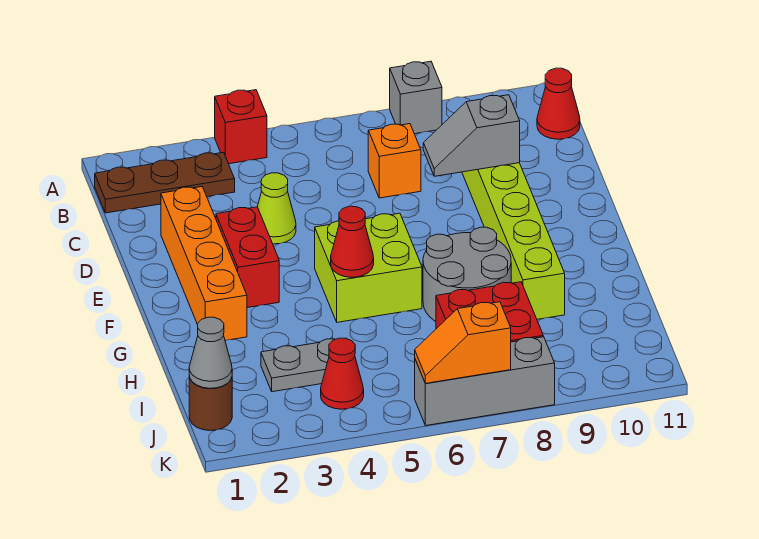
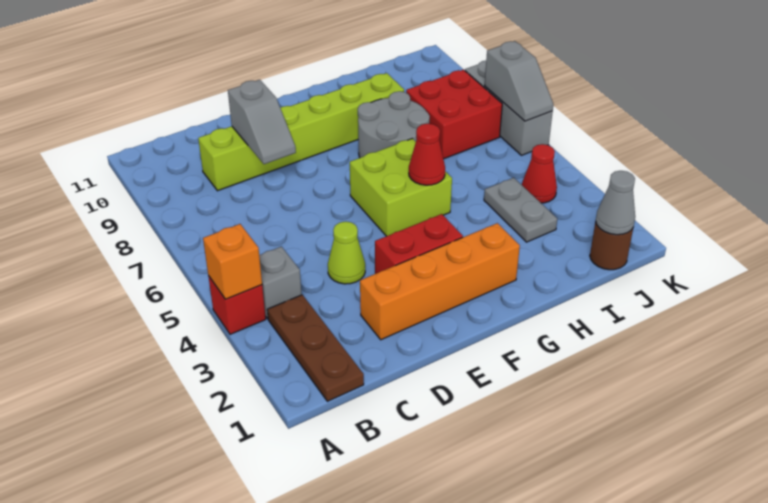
grey 1x1 brick [390,61,442,134] -> grey 1x1 brick moved to [259,247,302,319]
red 1x1 cone [537,68,580,139] -> none
orange 1x1 brick [368,124,421,198] -> orange 1x1 brick moved to [203,224,262,299]
orange 1x2 slope [415,302,511,383] -> grey 1x2 slope [485,41,553,121]

